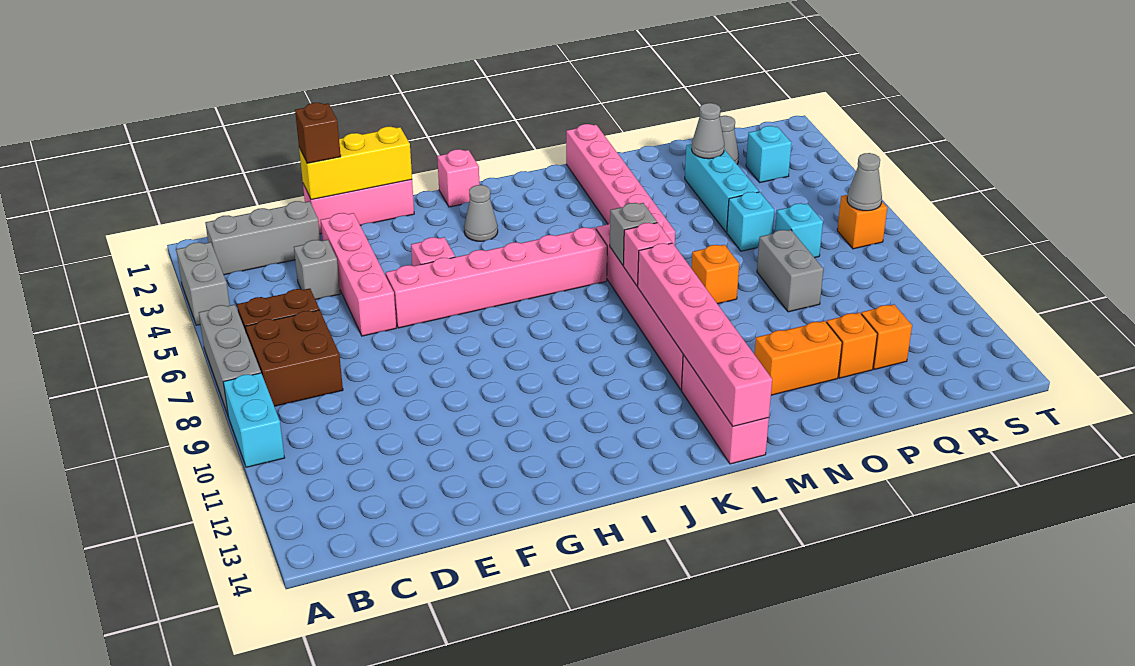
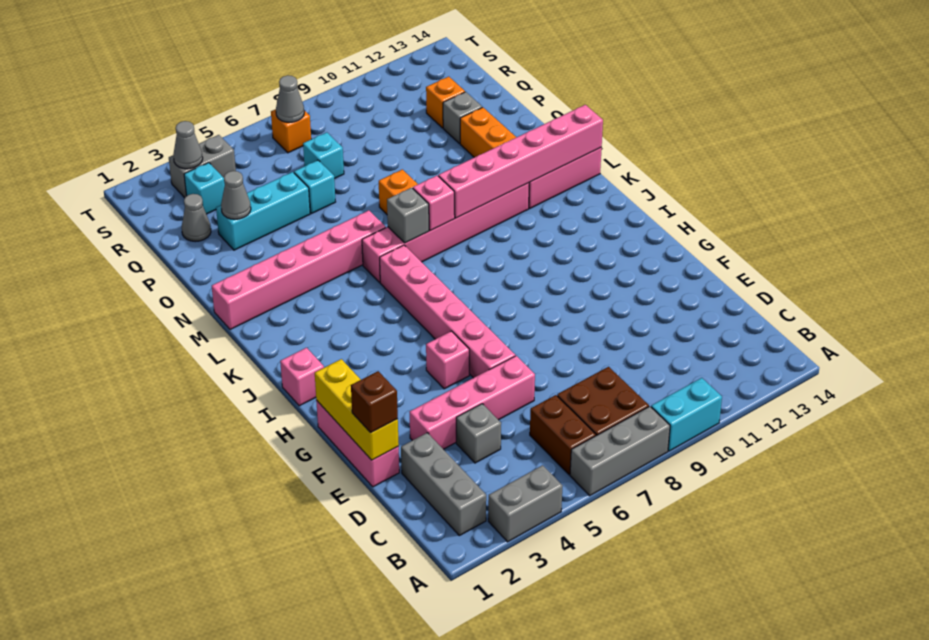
grey 1x1 cone [464,185,498,241] -> grey 1x1 cone moved to [173,121,203,169]
grey 1x2 brick [757,230,824,312] -> grey 1x2 brick moved to [169,135,236,198]
orange 1x1 brick [826,313,877,378] -> grey 1x1 brick [443,92,482,144]

